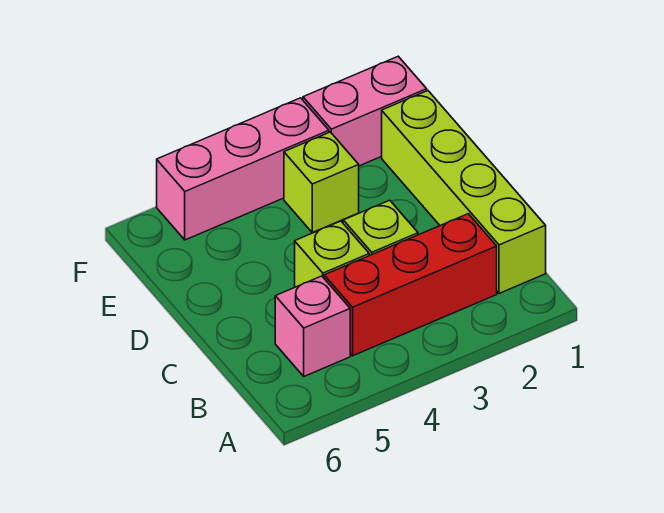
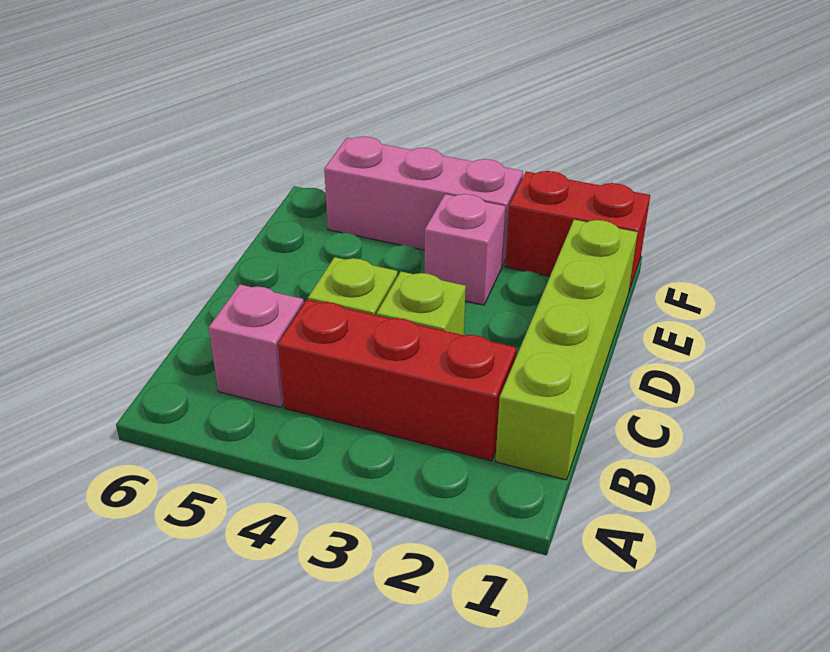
lime 1x1 brick [284,132,359,233] -> pink 1x1 brick [425,194,505,305]
pink 1x2 brick [303,56,427,166] -> red 1x2 brick [505,171,650,291]

